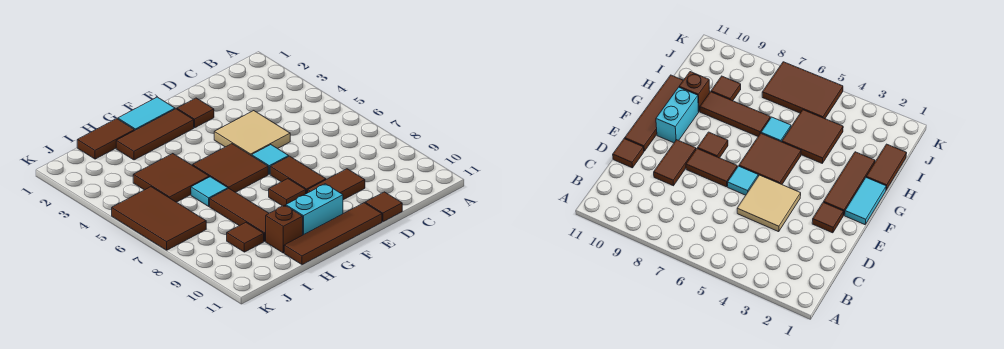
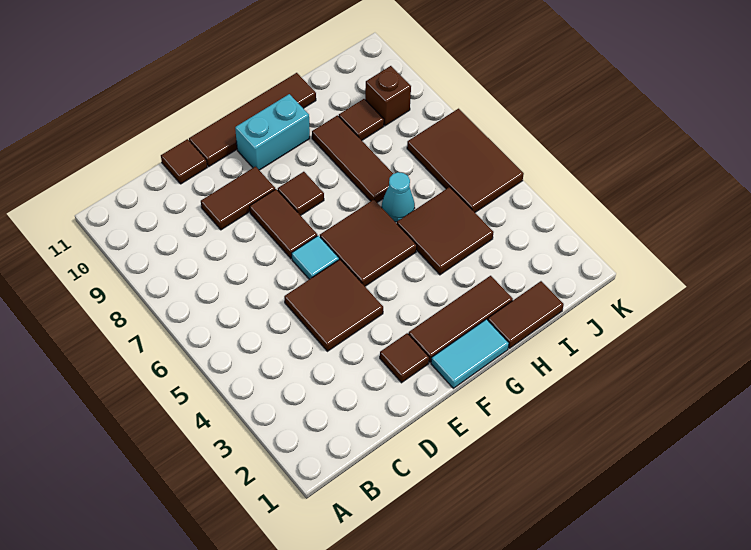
tan 2x2 tile [214,111,290,156] -> brown 2x2 tile [284,260,383,351]
cyan 1x1 tile [191,177,228,206] -> cyan 1x1 cone [382,172,415,222]
brown 1x1 brick [266,205,303,253] -> brown 1x1 brick moved to [365,66,411,126]

